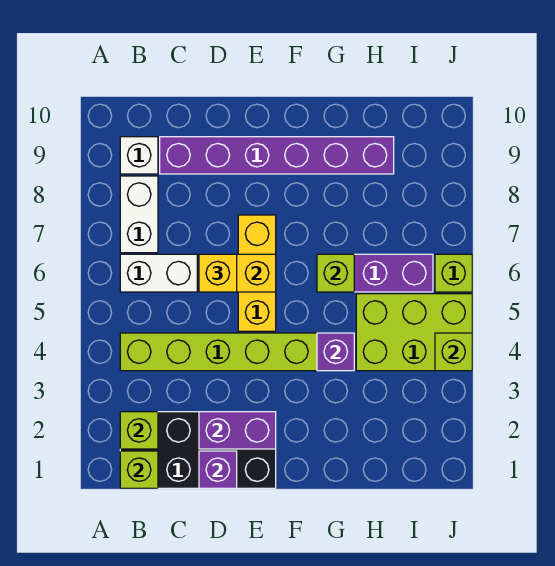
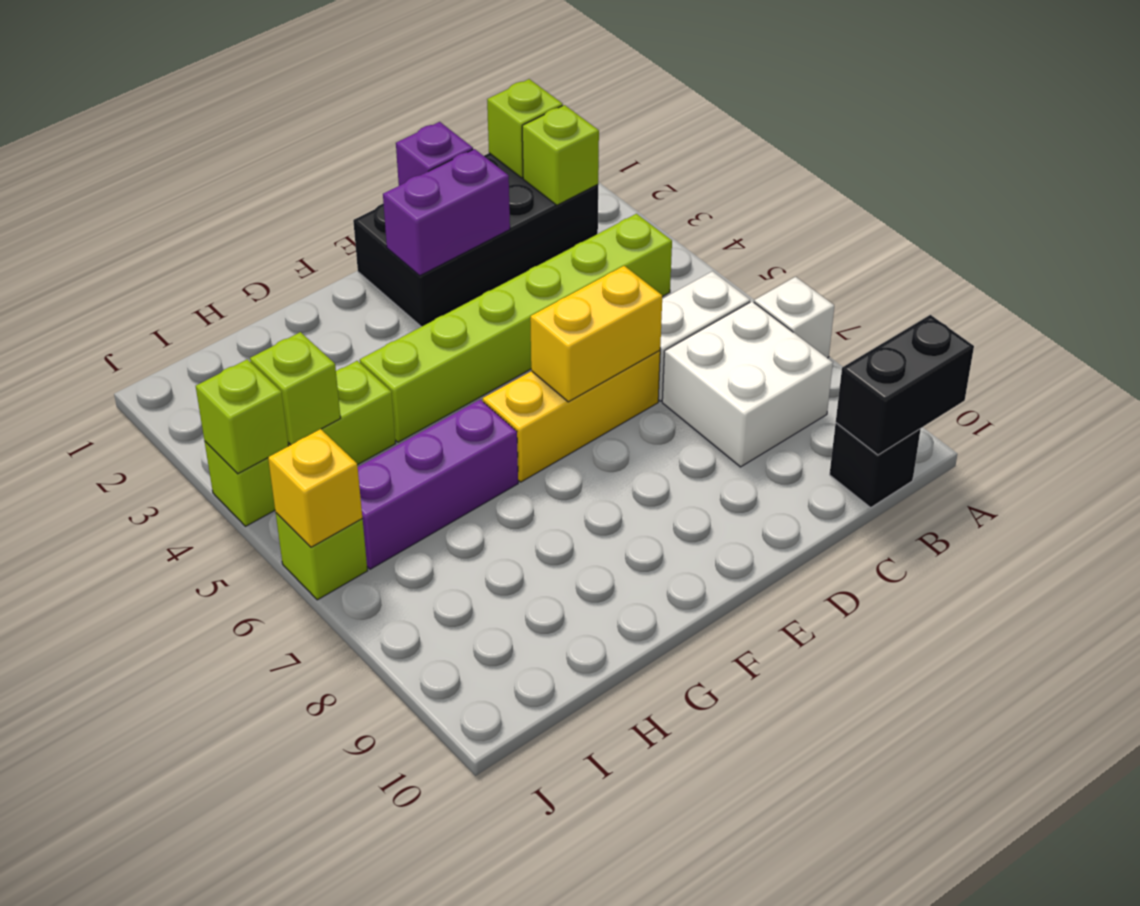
none -> black 1x2 brick [836,315,974,455]
white 1x2 brick [120,176,158,253] -> white 2x2 brick [662,301,833,467]
white 1x1 brick [120,137,158,174] -> white 1x1 brick moved to [754,277,834,358]
none -> black 1x1 brick [830,423,921,507]
purple 1x6 brick [160,137,394,174] -> none
yellow 1x1 brick [199,254,237,292] -> yellow 1x1 brick moved to [268,429,362,547]
yellow 1x3 brick [238,215,276,331] -> yellow 1x3 brick turned to [483,350,660,482]
purple 1x1 brick [317,333,354,371] -> none
lime 1x1 brick [317,254,354,292] -> lime 1x1 brick moved to [250,332,341,445]
lime 2x3 brick [356,294,472,371] -> lime 1x3 brick [205,361,396,526]

